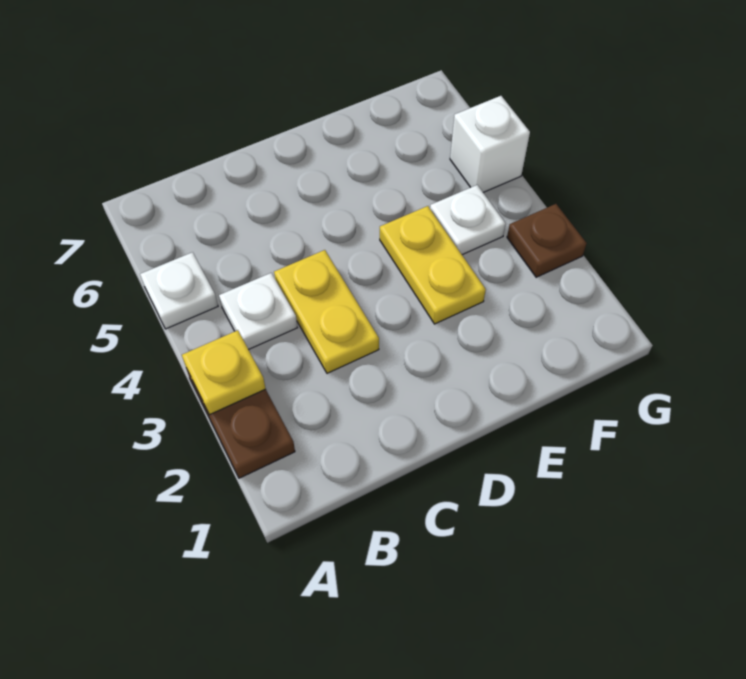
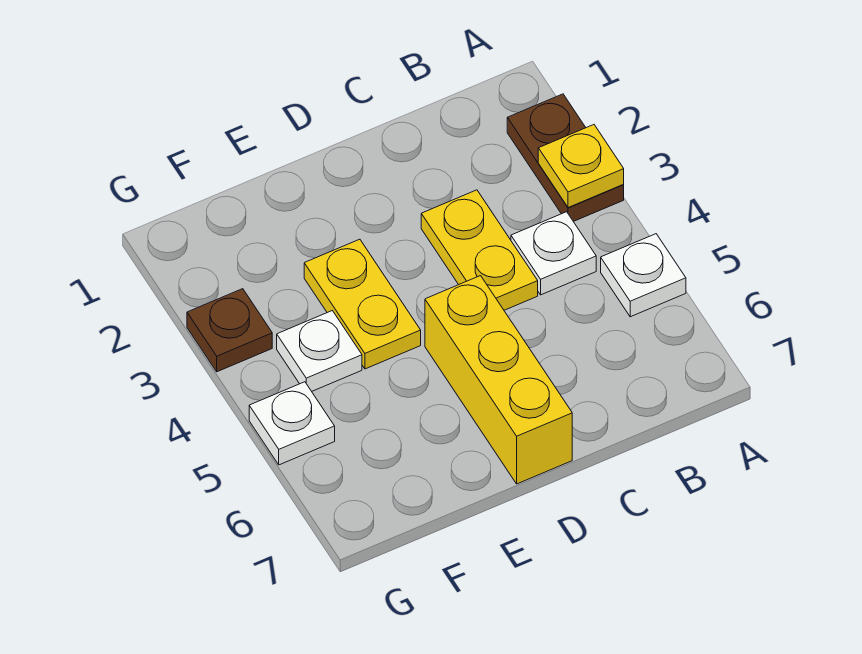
none -> yellow 1x3 brick [425,276,572,484]
white 1x1 brick [450,96,530,192] -> white 1x1 plate [249,382,335,465]

